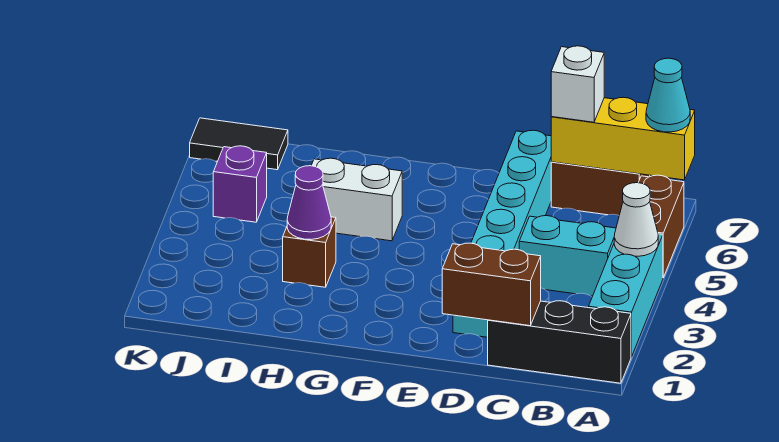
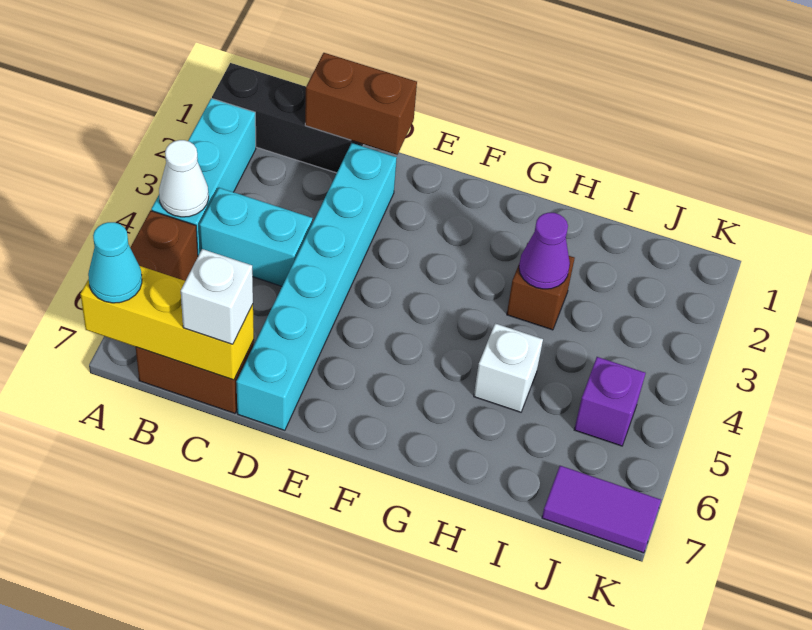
white 1x2 brick [311,158,402,241] -> white 1x1 brick [474,323,543,412]
black 1x2 tile [190,118,288,170] -> purple 1x2 tile [542,466,661,553]

